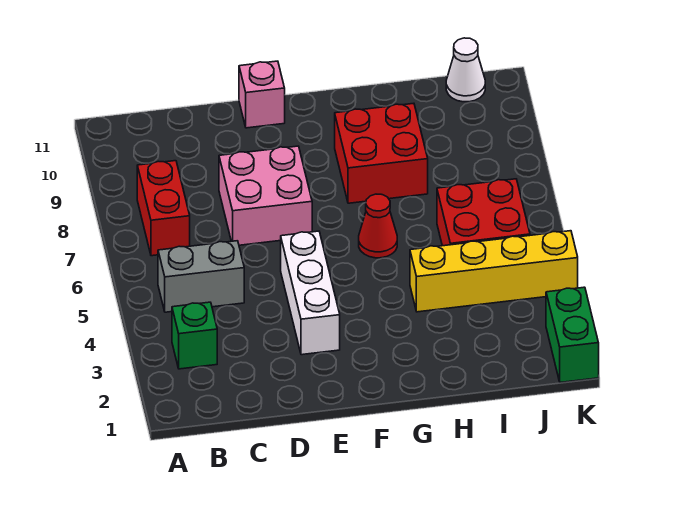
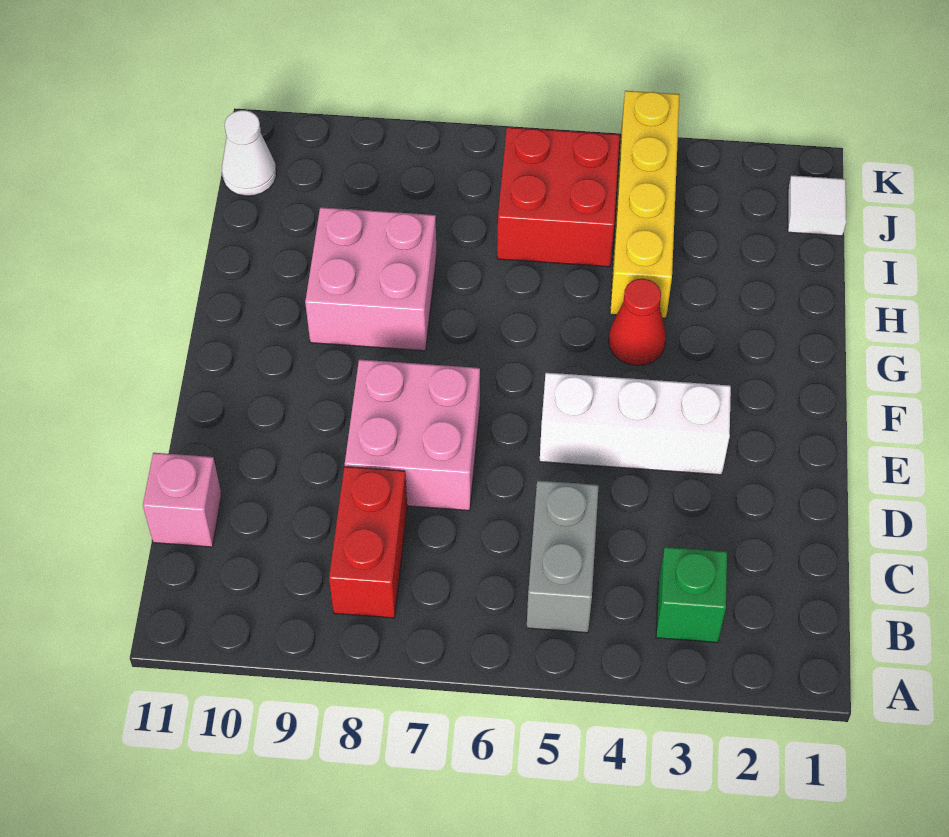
red 1x2 brick [137,161,190,256] -> red 1x2 brick turned to [329,467,407,618]
pink 1x1 brick [239,61,285,128] -> pink 1x1 brick moved to [143,453,221,547]
red 1x1 cone [359,194,397,258] -> red 1x1 cone moved to [609,279,666,365]
red 2x2 brick [335,103,428,203] -> pink 2x2 brick [305,207,437,351]
none -> white 1x1 tile [788,176,846,236]
green 1x2 brick [546,287,599,382] -> none

